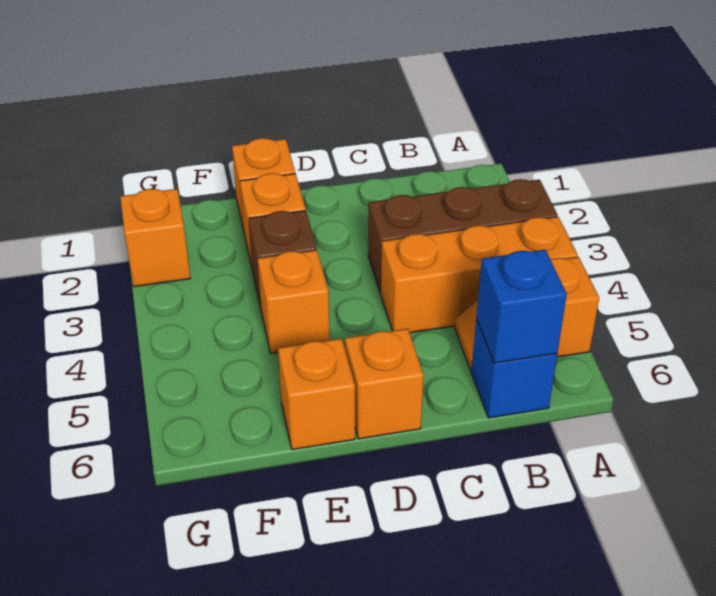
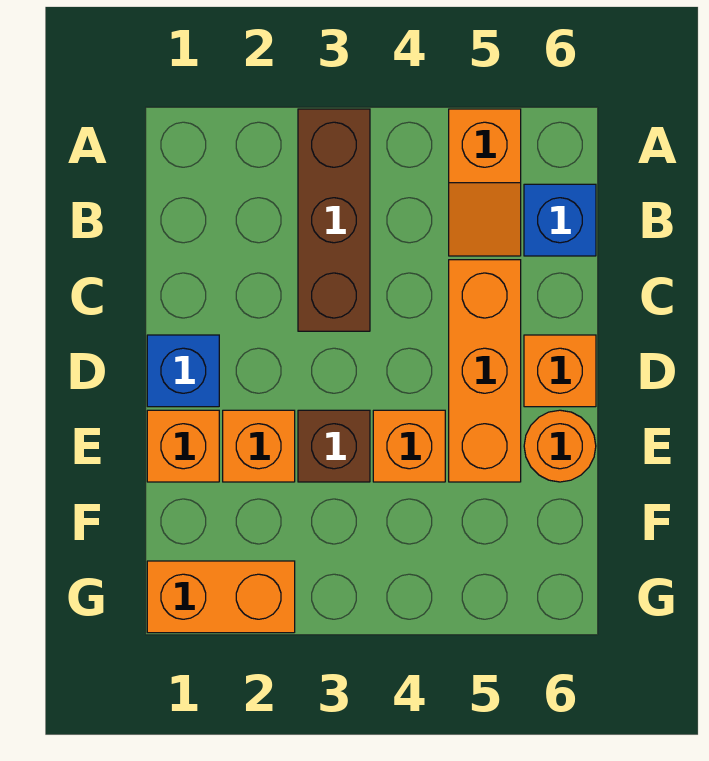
orange 1x3 brick [381,217,578,333] -> orange 1x3 brick moved to [449,260,521,482]
blue 1x1 brick [476,250,567,363] -> blue 1x1 brick moved to [147,335,219,407]
orange 1x1 brick [278,338,355,450] -> orange 1x1 round brick [524,410,596,482]
orange 1x1 brick [120,189,190,287] -> orange 1x2 brick [147,561,295,633]

